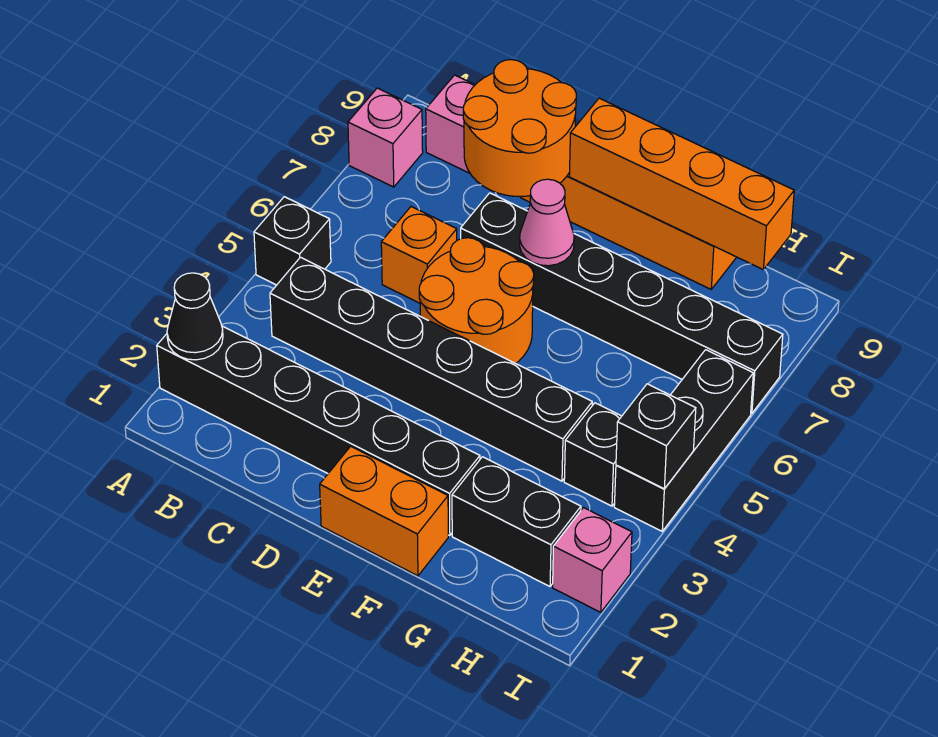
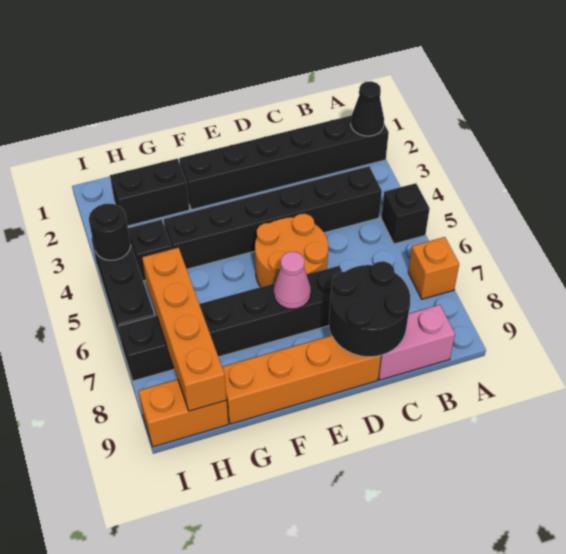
pink 1x1 brick [348,88,423,187] -> none
orange 1x1 brick [381,207,457,303] -> orange 1x1 brick moved to [408,237,459,299]
orange 2x2 round brick [463,60,576,196] -> black 2x2 round brick [329,261,410,357]
orange 1x2 brick [320,446,448,576] -> orange 1x2 brick moved to [138,379,228,447]
orange 1x4 brick [569,98,794,269] -> orange 1x4 brick turned to [142,248,227,411]
pink 1x1 brick [553,508,632,612] -> none
black 1x1 brick [616,384,696,489] -> black 1x1 round brick [89,204,131,260]

